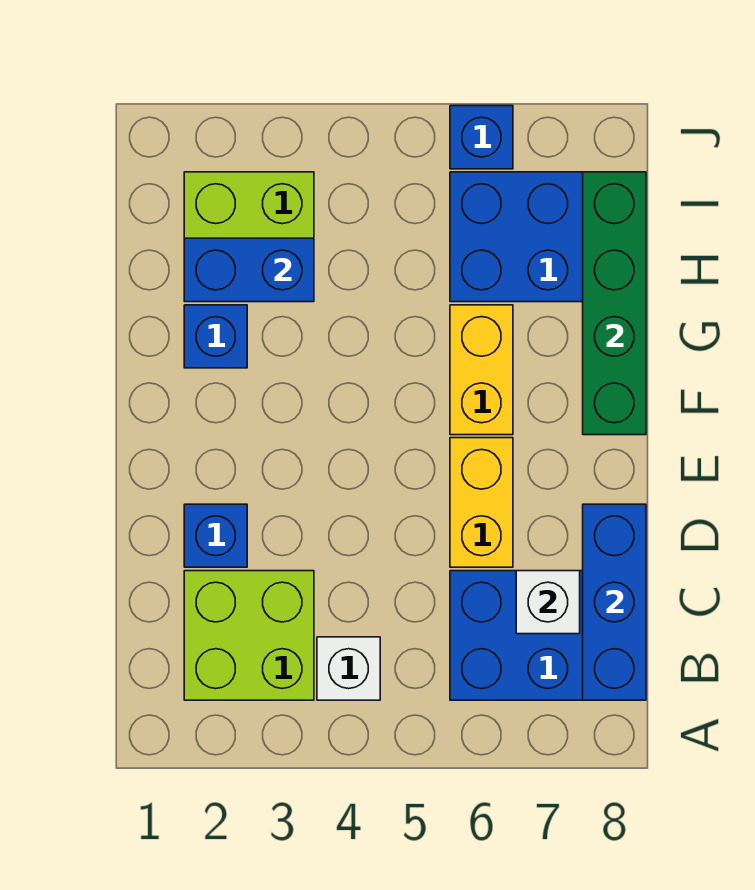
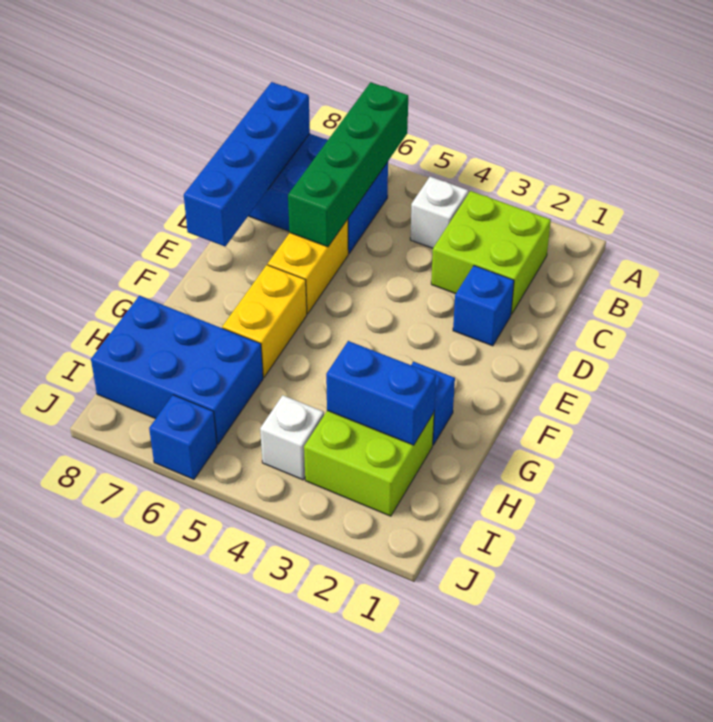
blue 1x3 brick [583,504,646,700] -> blue 1x4 brick [184,82,310,246]
white 1x1 brick [516,571,580,634] -> white 1x1 brick moved to [260,395,324,480]
green 1x4 brick [583,172,646,435] -> green 1x4 brick moved to [288,82,408,247]

